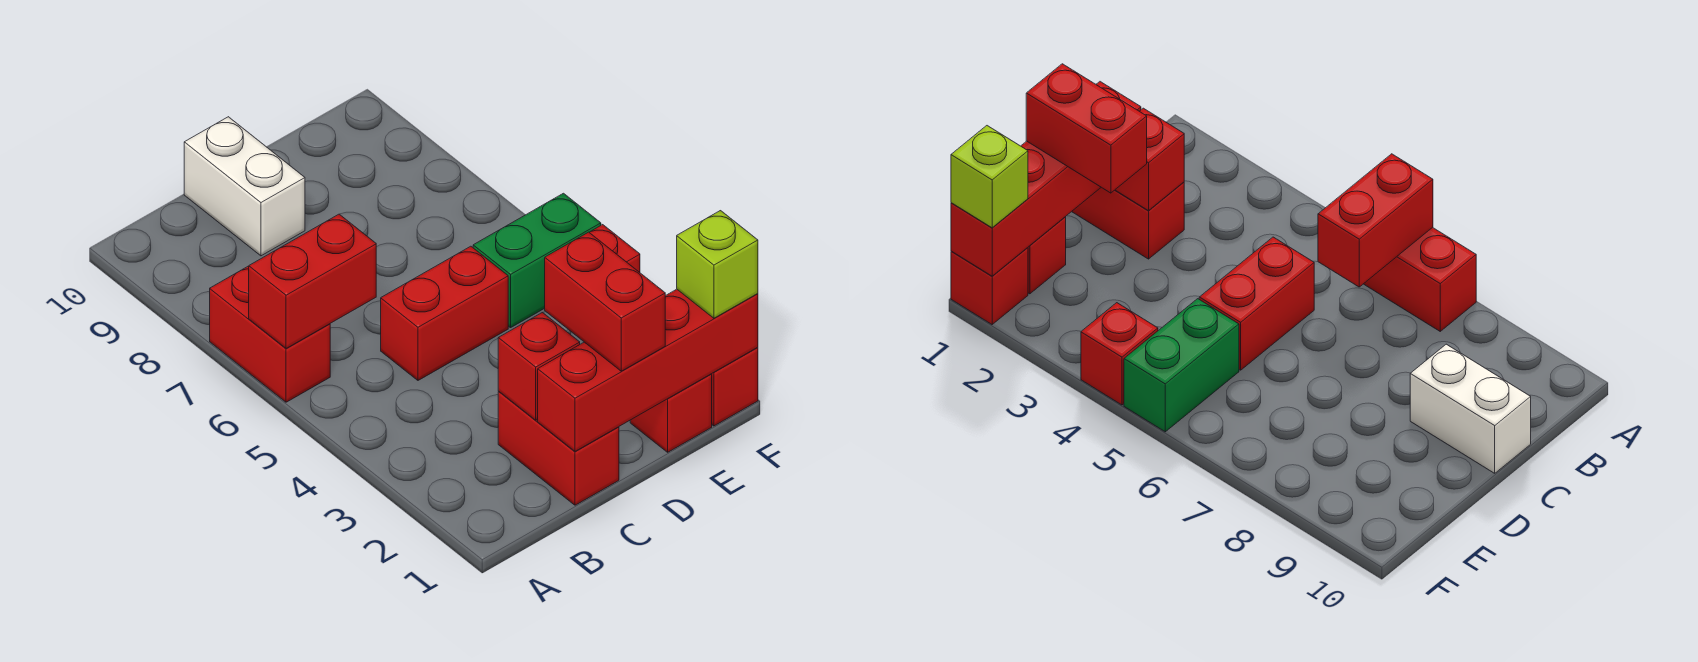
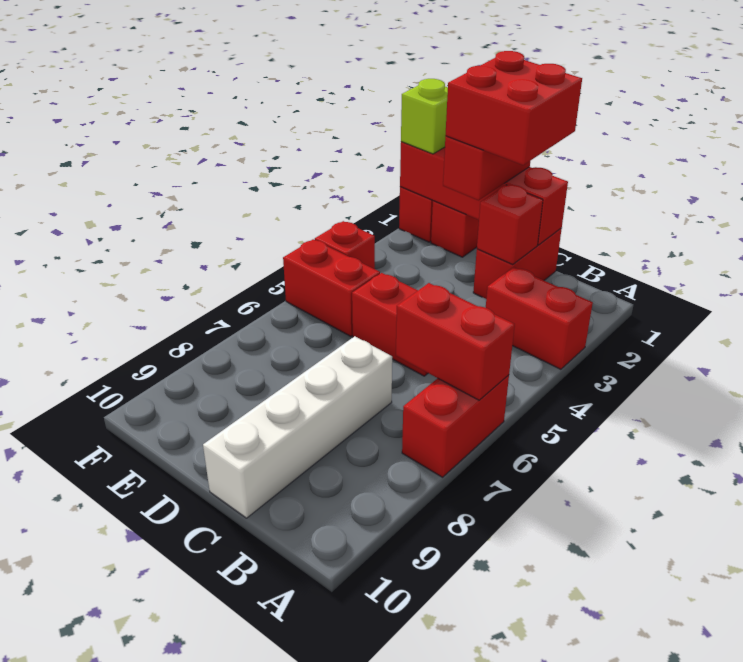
none -> red 1x2 brick [486,267,593,369]
none -> red 2x2 brick [445,51,582,165]
white 1x2 brick [184,117,305,256] -> white 1x4 brick [203,336,392,518]
green 1x2 brick [473,193,601,328] -> red 1x2 brick [283,239,380,336]

